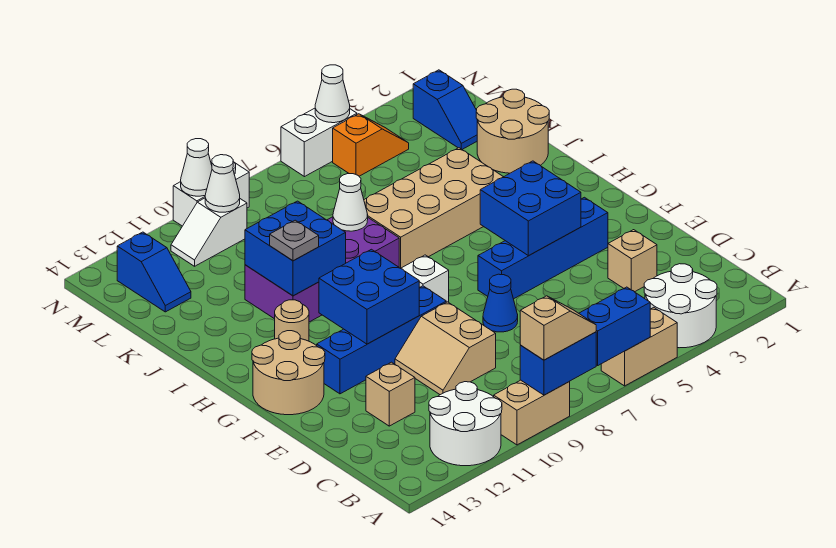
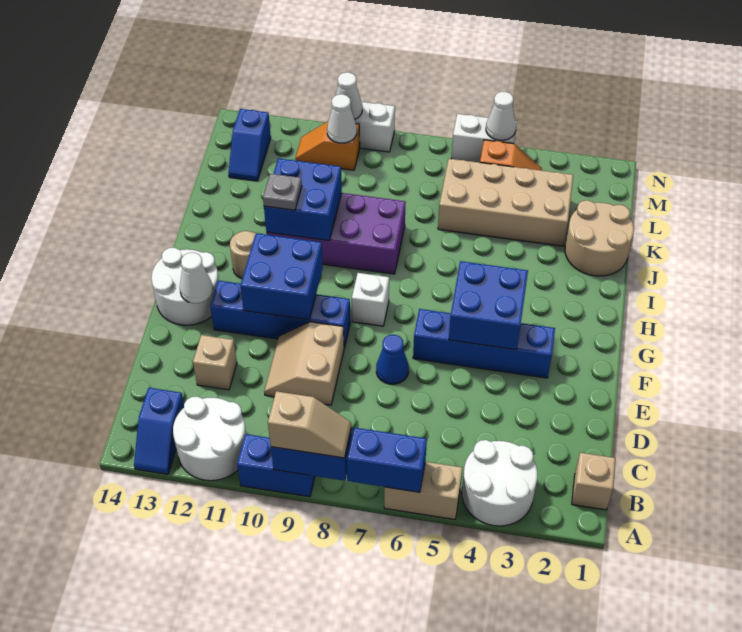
tan 1x2 brick [494,380,570,445] -> blue 1x2 brick [237,434,315,497]
tan 1x1 brick [608,230,657,292] -> tan 1x1 brick moved to [572,453,615,510]
tan 2x2 round brick [252,331,325,415] -> white 2x2 round brick [151,248,219,325]
tan 2x4 brick [364,148,503,268] -> tan 2x4 brick moved to [438,159,573,246]
white 1x1 cone [333,174,368,231] -> white 1x1 cone moved to [180,253,213,303]
blue 1x2 slope [413,70,477,149] -> blue 1x2 slope moved to [134,388,184,474]
white 1x2 slope [171,198,247,266] -> orange 1x2 slope [295,121,360,170]

